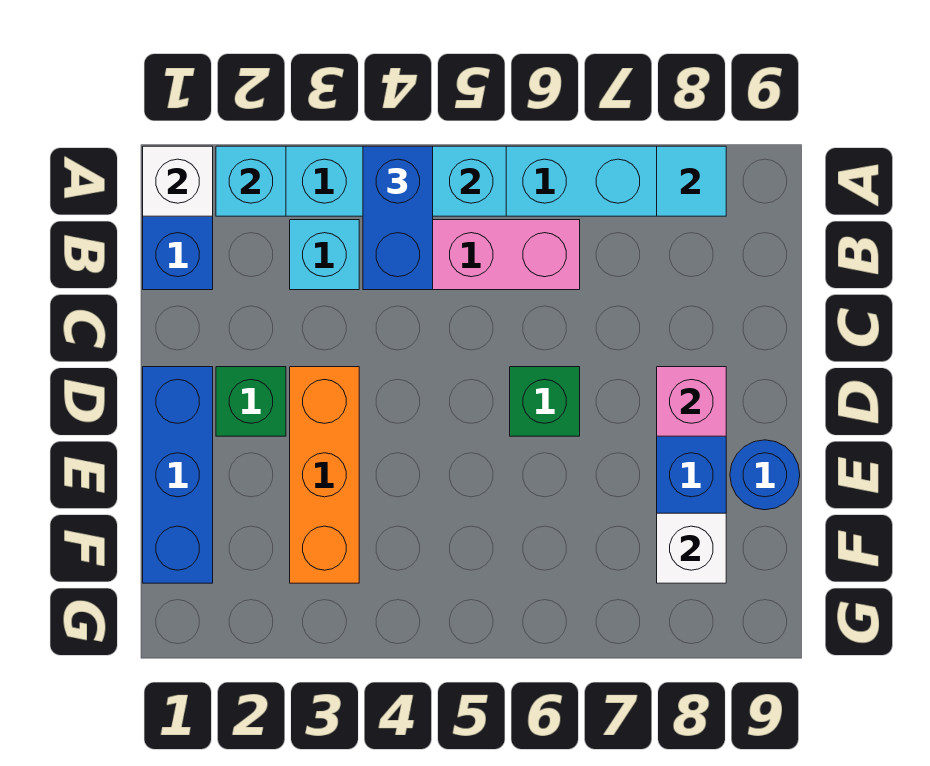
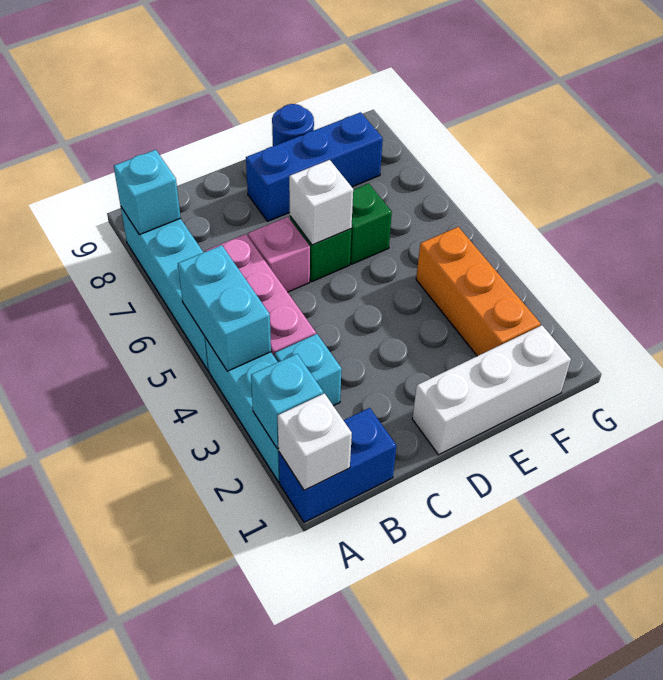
blue 1x2 brick [363,146,433,290] -> none
cyan 1x1 tile [657,146,726,216] -> cyan 1x1 brick [114,150,181,235]
blue 1x3 brick [143,367,213,583] -> white 1x3 brick [412,325,571,455]
green 1x1 brick [216,367,286,436] -> green 1x1 brick moved to [350,183,392,264]
orange 1x3 brick [290,367,359,583] -> orange 1x3 brick turned to [416,227,541,356]
pink 1x1 brick [657,367,726,436] -> pink 1x1 brick moved to [248,217,310,292]
white 1x1 brick [657,513,726,583] -> white 1x1 brick moved to [289,160,353,245]

